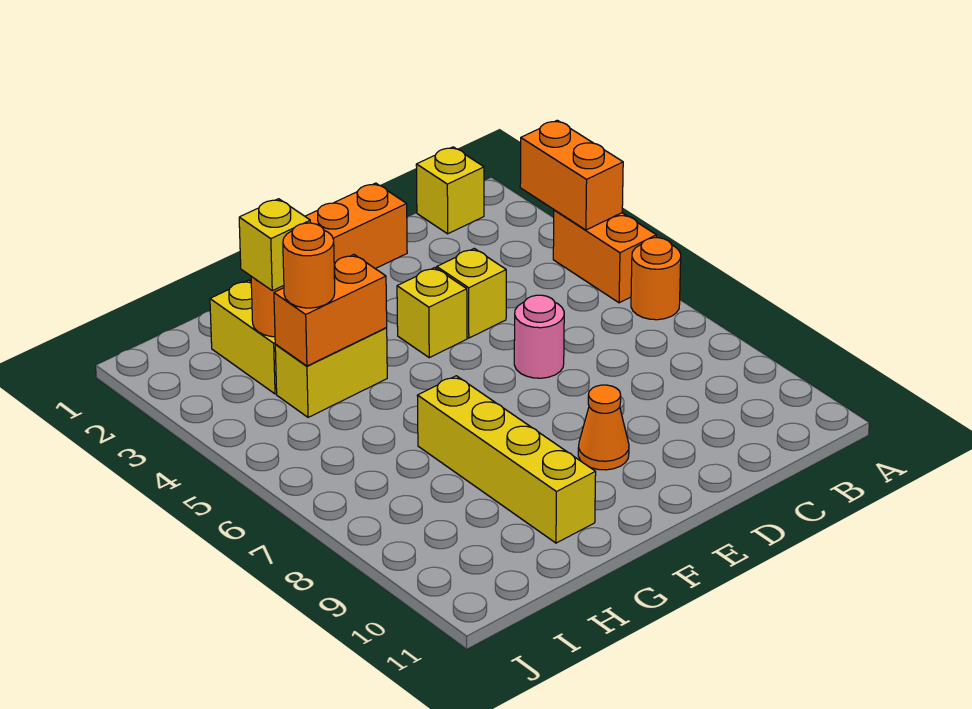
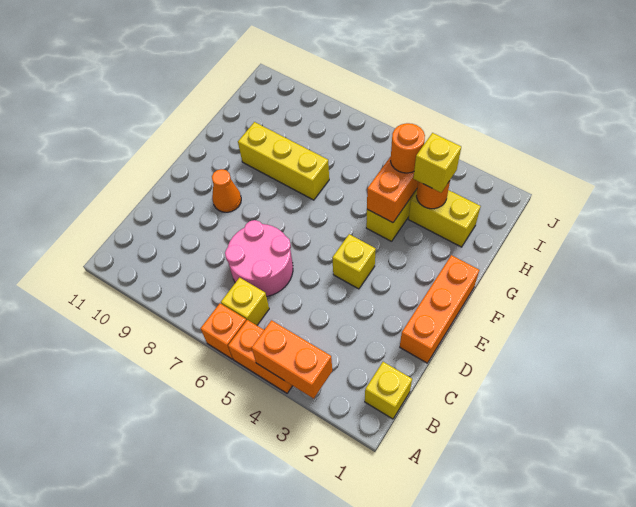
orange 1x1 round brick [631,238,681,320] -> orange 1x1 brick [201,303,246,359]
yellow 1x1 brick [437,248,506,338] -> yellow 1x1 brick moved to [221,278,269,325]
pink 1x1 round brick [514,295,564,378] -> pink 2x2 round brick [225,220,293,296]
yellow 1x4 brick [417,376,596,543] -> yellow 1x3 brick [238,122,329,200]

